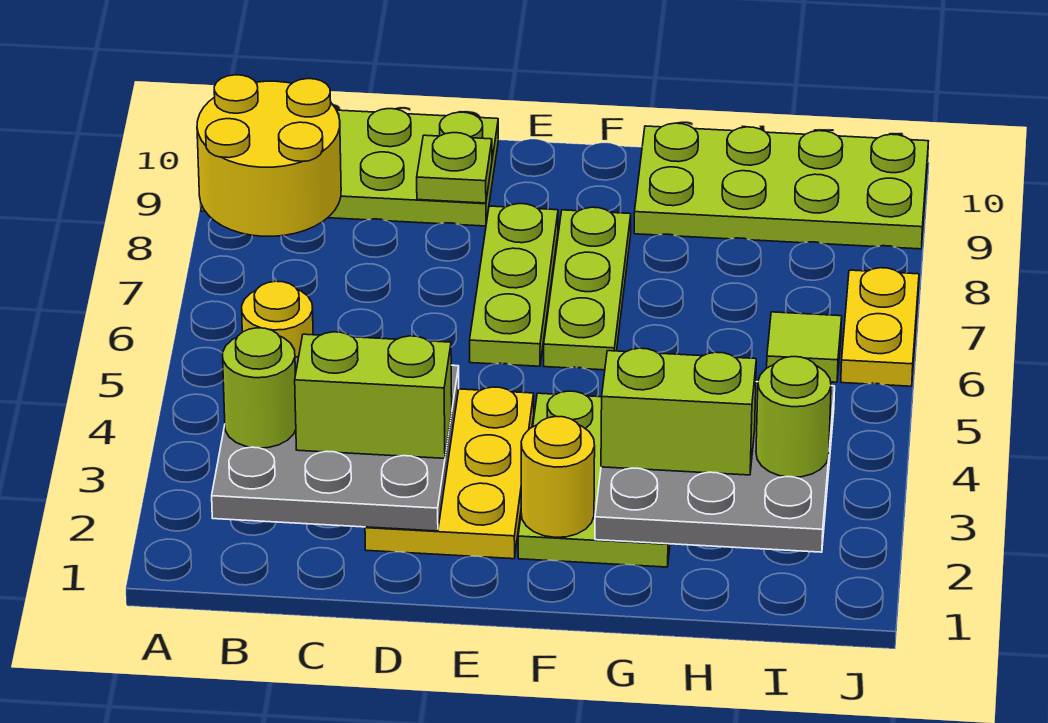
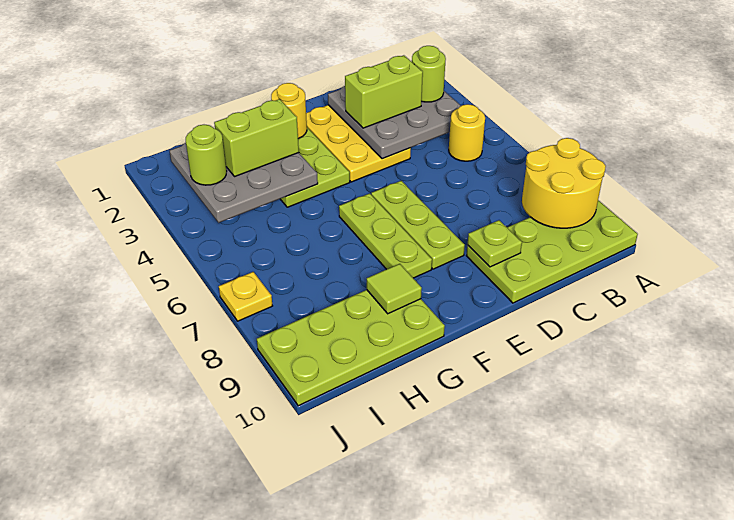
lime 1x1 tile [767,312,842,382] -> lime 1x1 tile moved to [367,264,422,314]
yellow 1x2 plate [841,268,919,386] -> yellow 1x1 plate [219,272,272,321]

